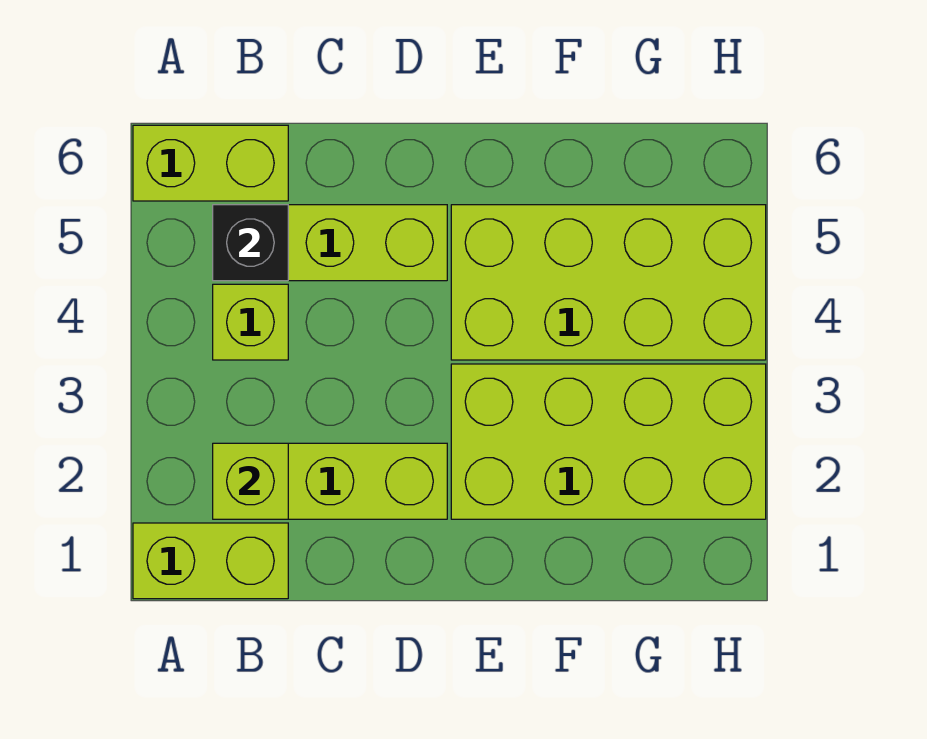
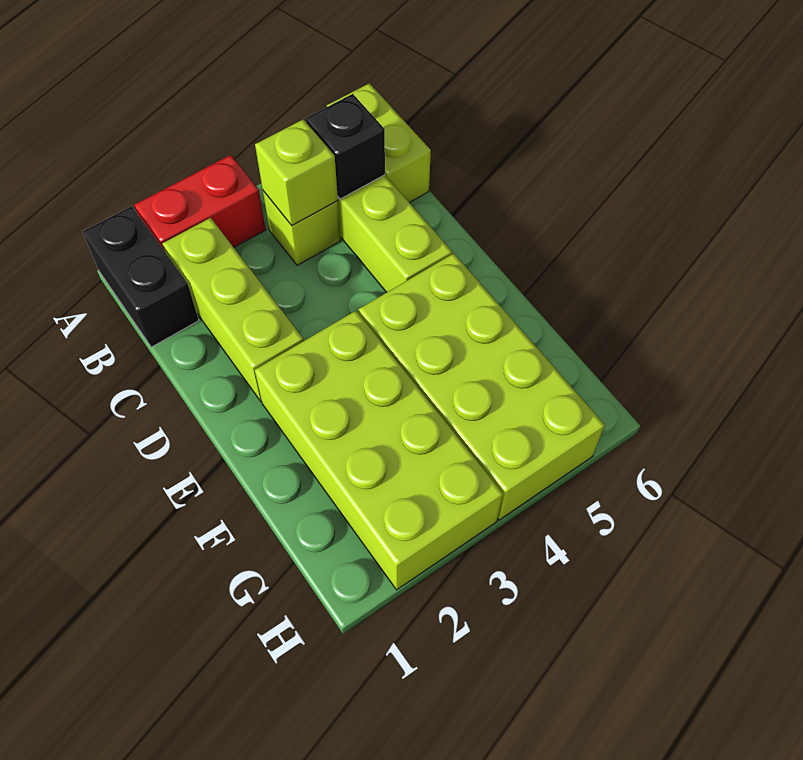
lime 1x2 brick [133,523,288,599] -> black 1x2 brick [83,206,199,347]
none -> red 1x2 brick [134,155,266,250]
lime 1x1 brick [213,443,288,519] -> lime 1x1 brick moved to [255,119,338,226]

